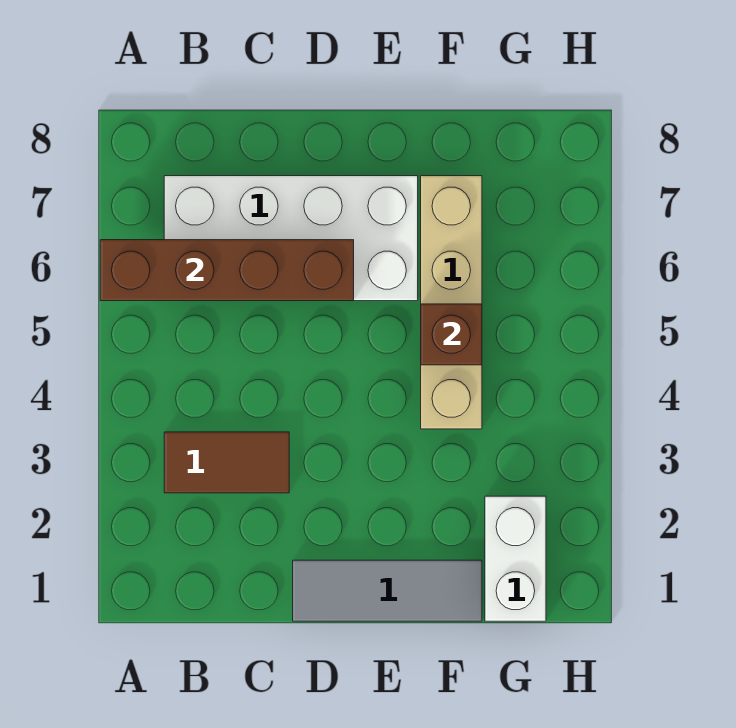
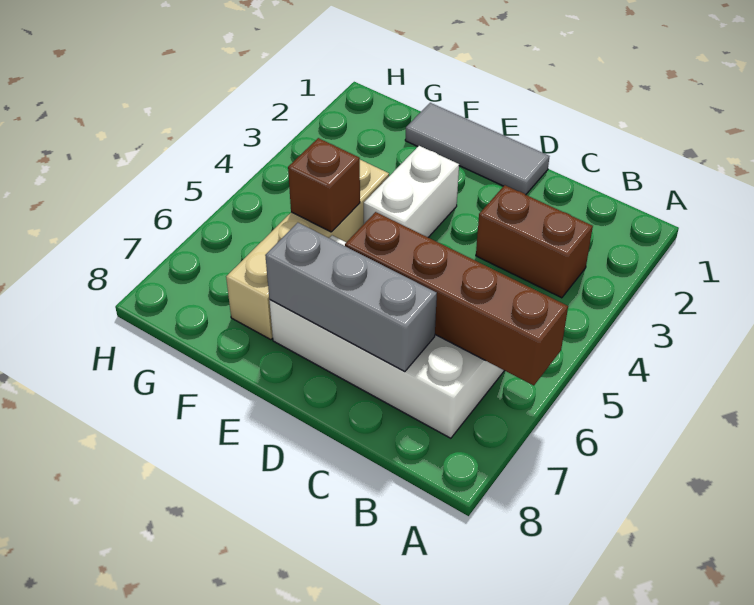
brown 1x2 tile [164,432,289,493] -> brown 1x2 brick [476,185,593,298]
none -> grey 1x3 brick [265,223,437,372]
white 1x2 brick [485,496,546,621] -> white 1x2 brick moved to [364,146,459,237]

